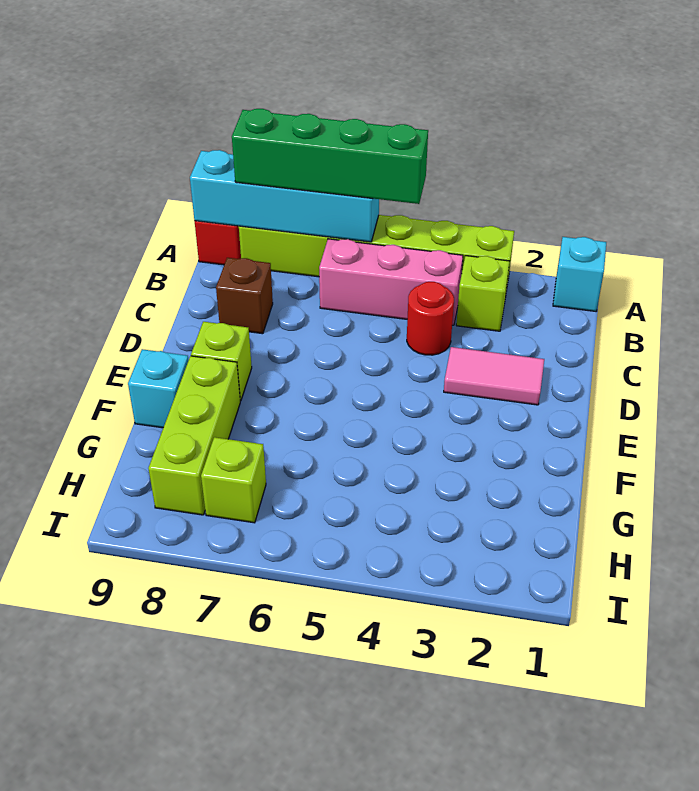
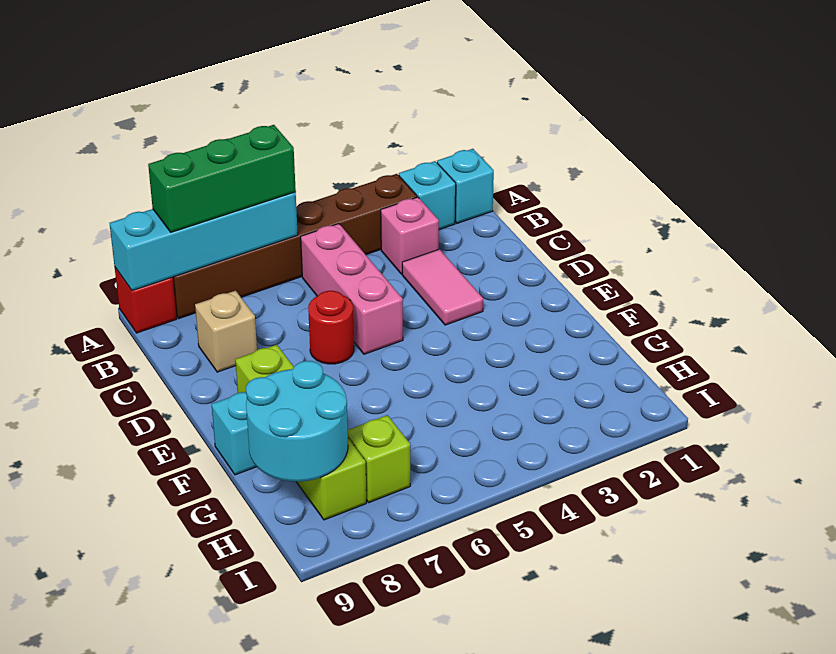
none -> cyan 1x1 brick [399,161,456,230]
lime 1x6 brick [239,215,514,291] -> brown 1x6 brick [172,174,417,319]
green 1x4 brick [232,109,428,204] -> green 1x3 brick [148,125,296,232]
lime 1x1 brick [456,256,510,331] -> pink 1x1 brick [381,197,439,274]
pink 1x3 brick [319,239,463,325] -> pink 1x3 brick turned to [301,224,403,354]
red 1x1 round brick [407,282,454,355] -> red 1x1 round brick moved to [308,291,354,364]
brown 1x1 brick [216,258,273,334] -> tan 1x1 brick [195,291,257,372]
pink 1x2 tile [444,347,544,405] -> pink 1x2 tile turned to [402,249,483,325]
none -> cyan 2x2 round brick [246,361,348,482]

